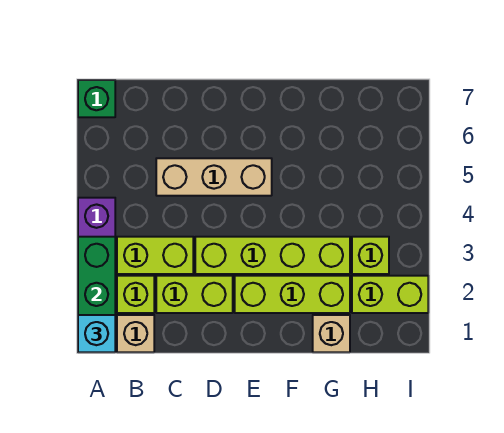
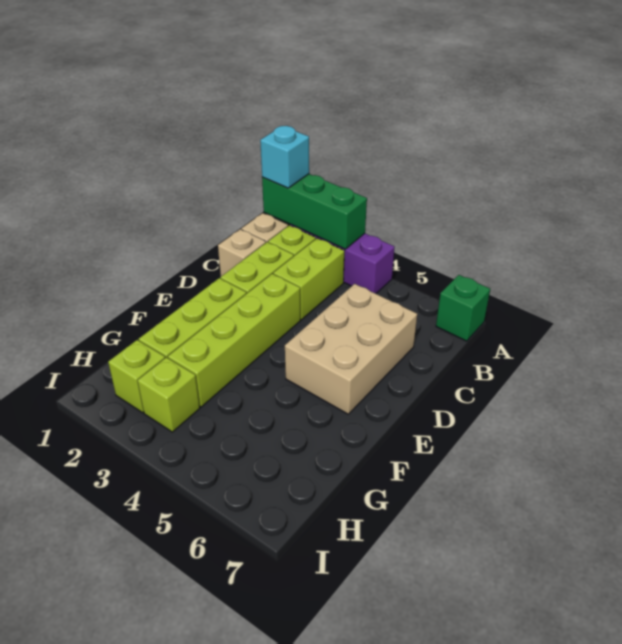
tan 1x3 brick [156,158,272,196] -> tan 2x3 brick [285,284,417,414]
tan 1x1 brick [313,315,350,352] -> tan 1x1 brick moved to [218,229,266,276]
lime 1x2 brick [352,276,428,313] -> lime 1x1 brick [108,340,165,413]

